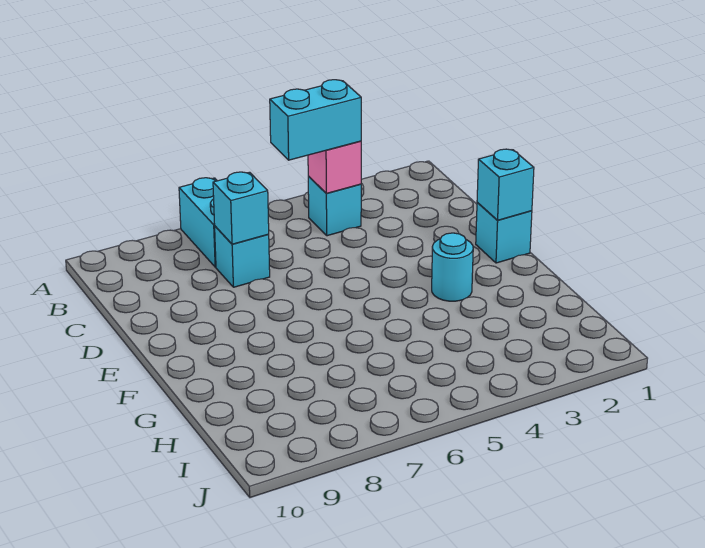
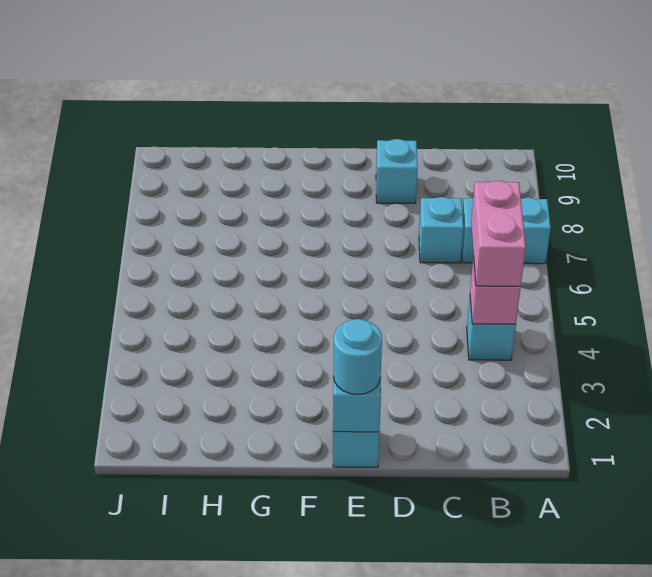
cyan 1x2 brick [270,80,361,160] -> pink 1x2 brick [471,181,526,286]
cyan 1x1 brick [213,172,269,244] -> cyan 1x1 brick moved to [376,139,418,203]
cyan 1x1 round brick [432,233,473,301] -> cyan 1x1 round brick moved to [333,319,382,395]

